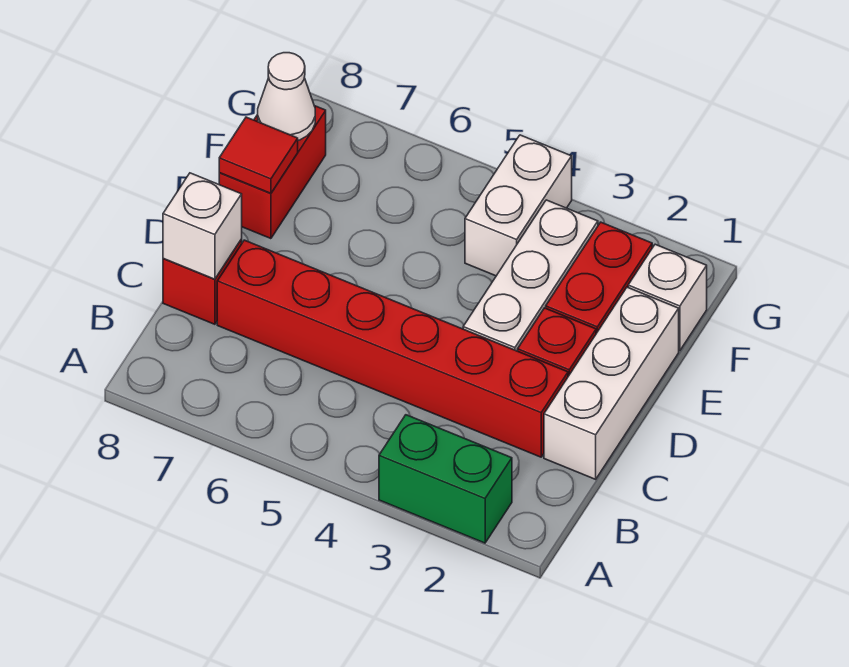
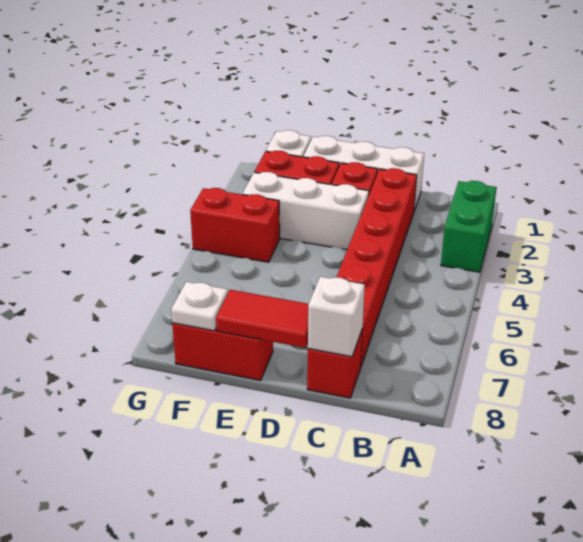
red 1x1 tile [219,117,298,193] -> red 1x2 tile [216,290,309,348]
white 1x2 brick [465,135,572,276] -> red 1x2 brick [190,188,280,262]
white 1x1 cone [258,53,315,140] -> white 1x1 plate [171,282,228,331]

